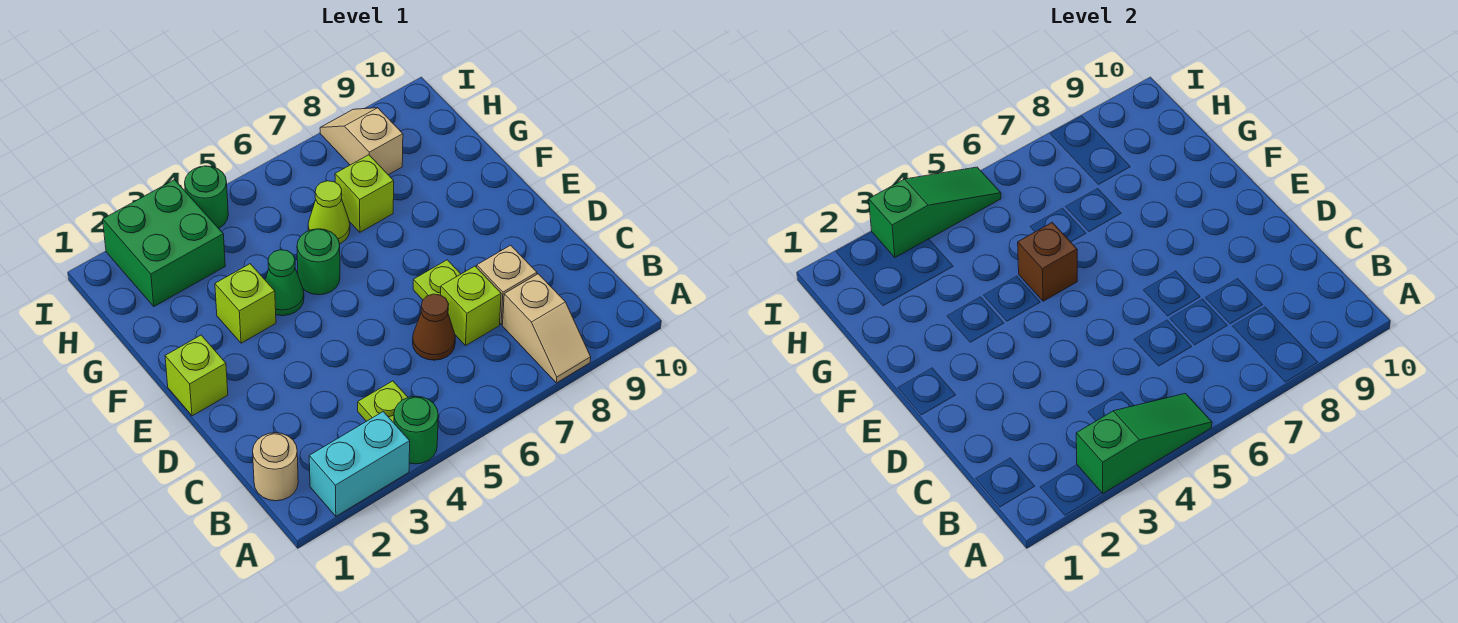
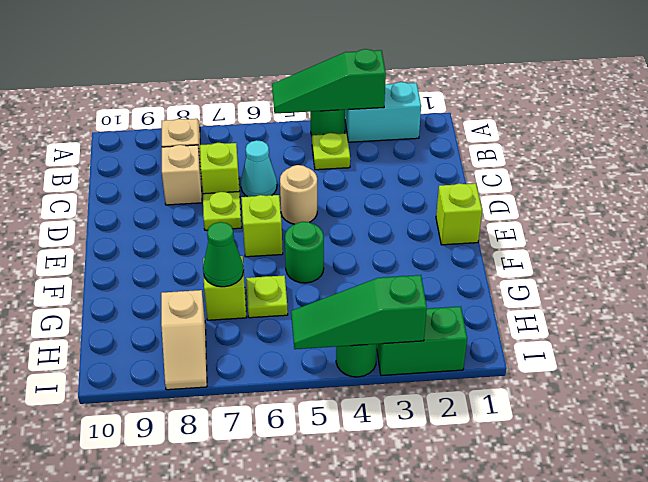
tan 1x1 round brick [253,433,298,501] -> tan 1x1 round brick moved to [280,165,317,224]
brown 1x1 cone [413,294,455,360] -> cyan 1x1 cone [241,140,277,197]
lime 1x1 brick [215,264,276,343] -> lime 1x1 brick moved to [241,195,283,257]
green 1x1 cone [265,250,304,316] -> green 1x1 cone moved to [203,222,244,287]
brown 1x1 brick [1018,223,1077,301] -> none
lime 1x1 cone [308,181,350,244] -> lime 1x1 plate [246,275,288,318]
green 2x2 brick [103,180,225,306] -> green 1x2 brick [377,307,467,376]

